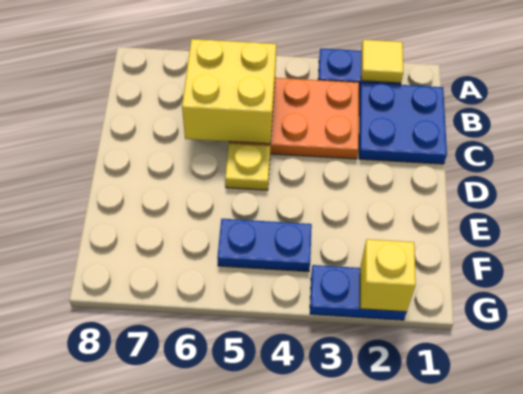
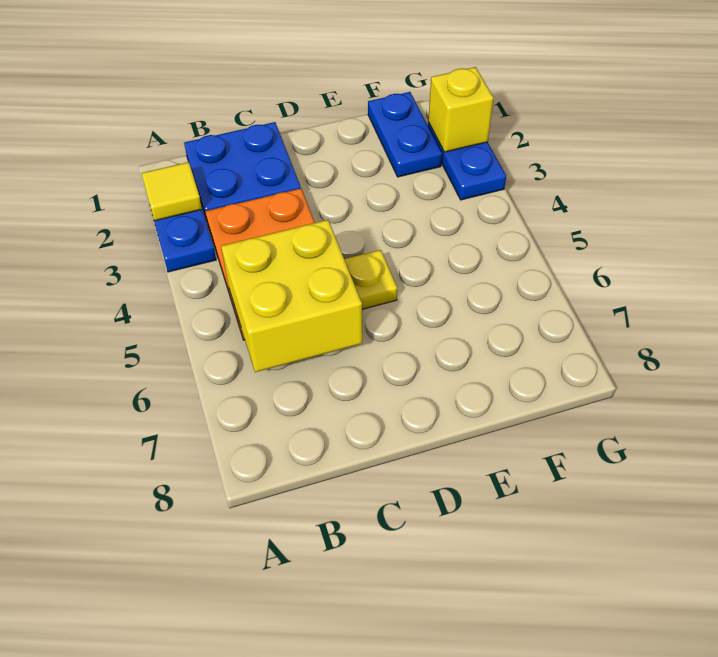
blue 1x2 plate [217,219,312,271] -> blue 1x2 plate moved to [368,92,442,177]

